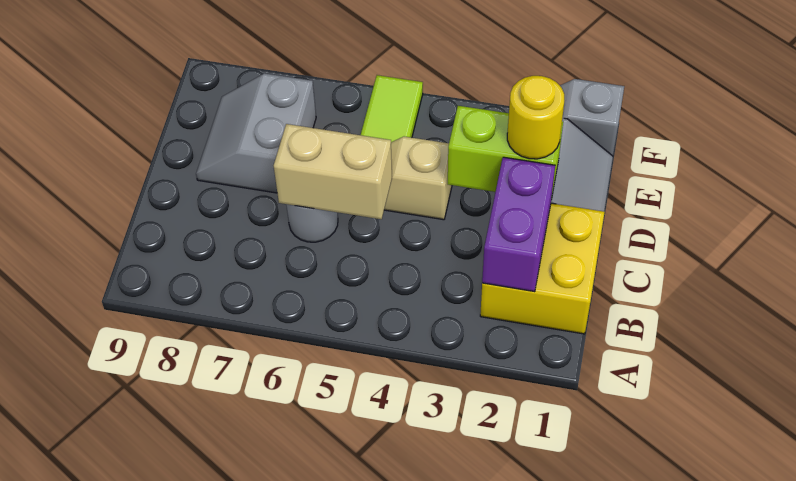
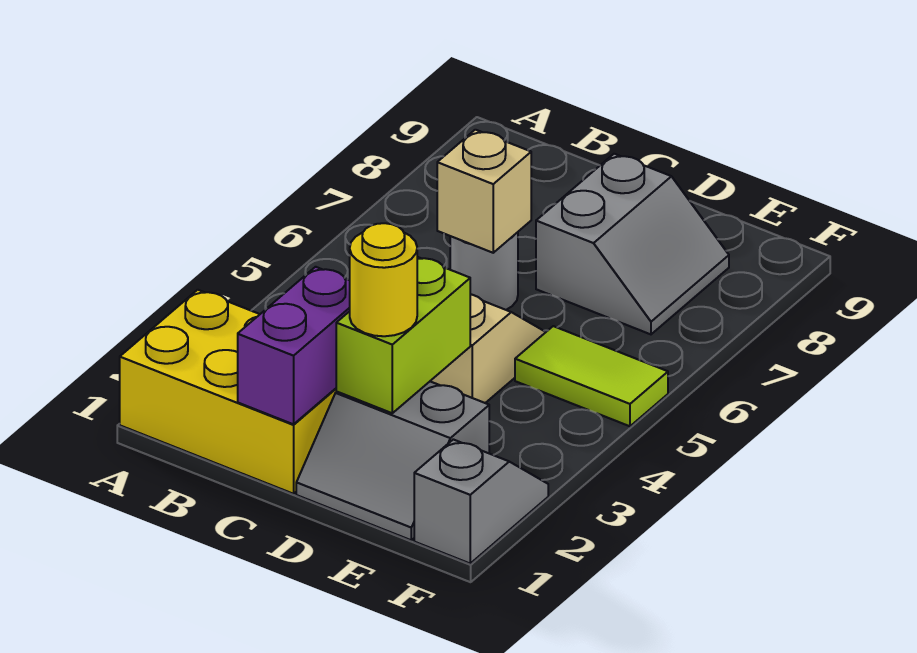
yellow 2x2 brick [480,203,605,334] -> yellow 2x3 brick [120,290,337,494]
purple 1x2 brick [482,157,555,292] -> purple 1x2 brick turned to [238,267,350,424]
tan 1x2 brick [274,124,392,219] -> tan 1x1 brick [437,130,531,253]
grey 2x2 slope [196,73,316,193] -> grey 2x2 slope turned to [536,154,729,334]

